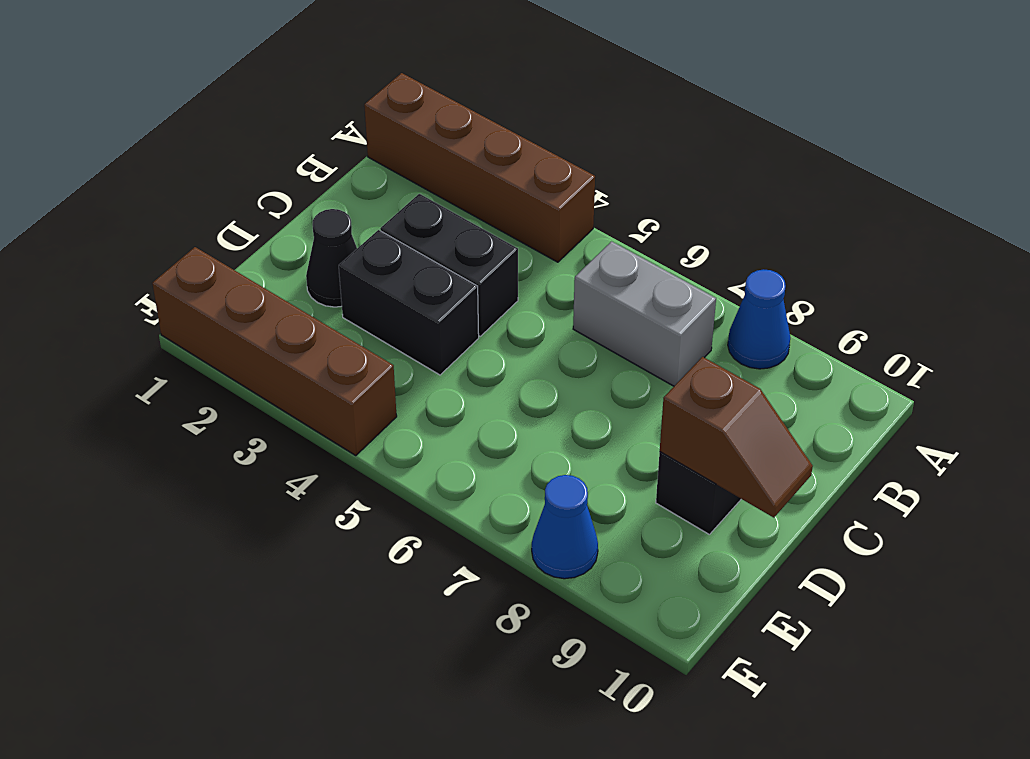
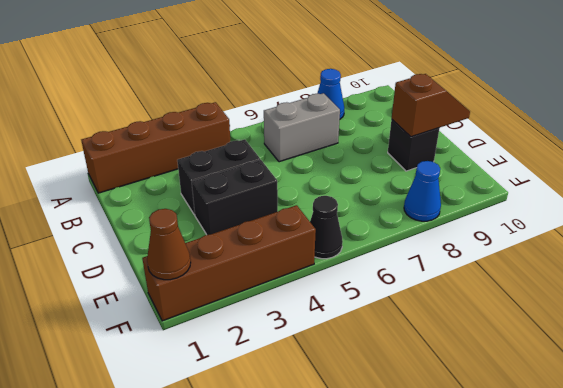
black 1x1 cone [306,209,357,307] -> black 1x1 cone moved to [310,196,343,259]
none -> brown 1x1 cone [147,209,191,280]

